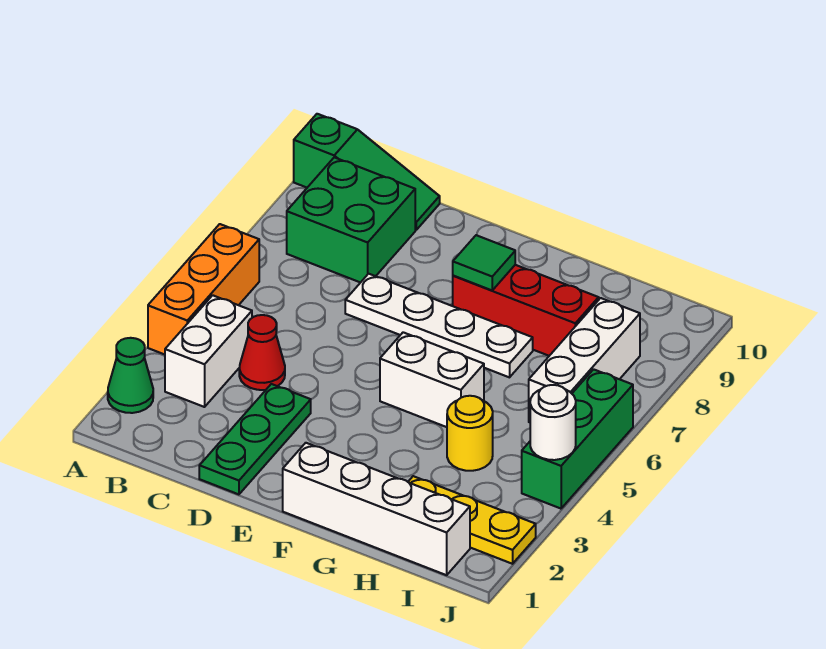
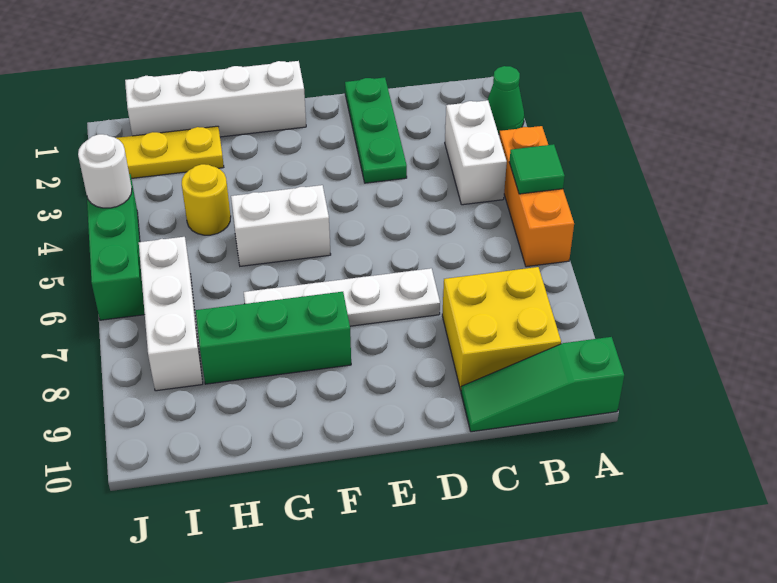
green 2x2 brick [287,157,415,283] -> yellow 2x2 brick [442,267,561,391]
red 1x1 cone [239,315,285,390] -> none
red 1x3 brick [453,265,599,356] -> green 1x3 brick [196,292,351,384]
green 1x1 tile [453,235,515,290] -> green 1x1 tile moved to [509,144,565,194]

